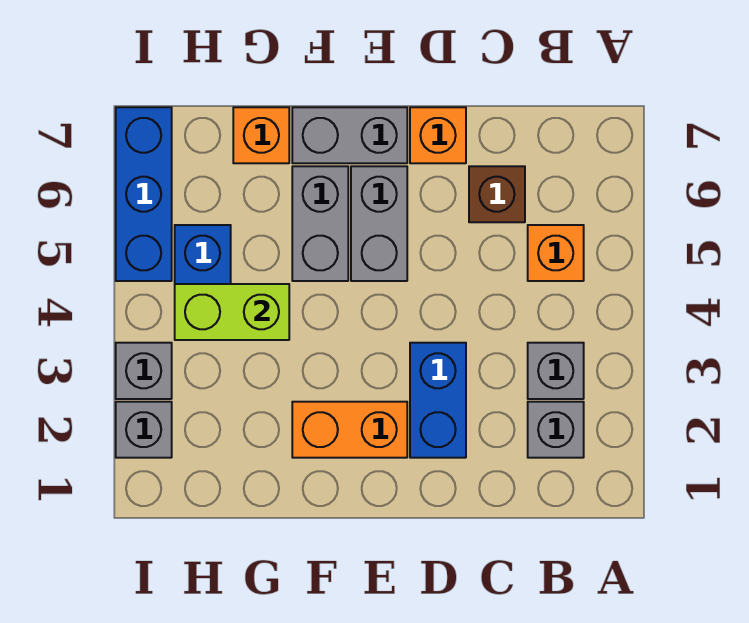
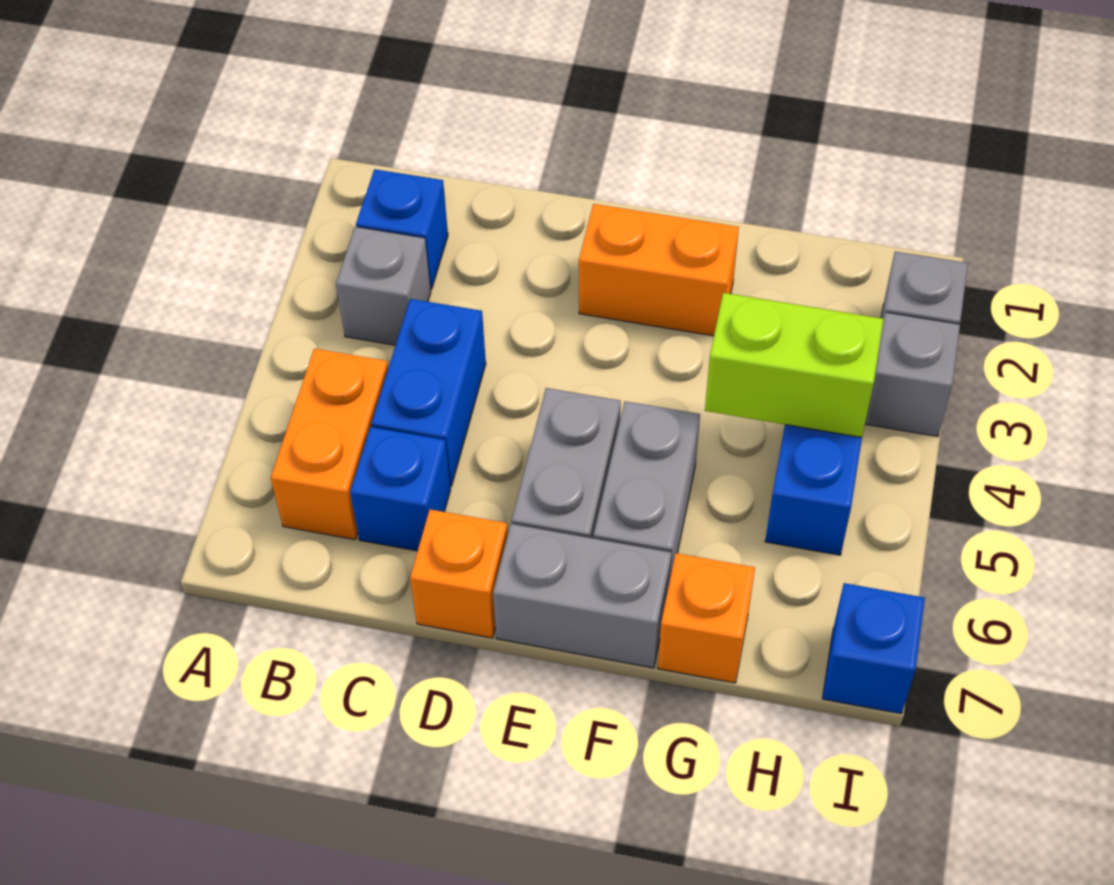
grey 1x1 brick [528,402,584,458] -> blue 1x1 brick [356,169,448,289]
orange 1x1 brick [528,225,584,281] -> orange 1x2 brick [271,349,388,539]
brown 1x1 brick [469,166,525,222] -> blue 1x1 brick [350,427,451,551]
blue 1x2 brick [410,343,466,458] -> blue 1x2 brick moved to [371,299,486,487]
blue 1x3 brick [116,107,172,281] -> blue 1x1 brick [822,583,925,714]

